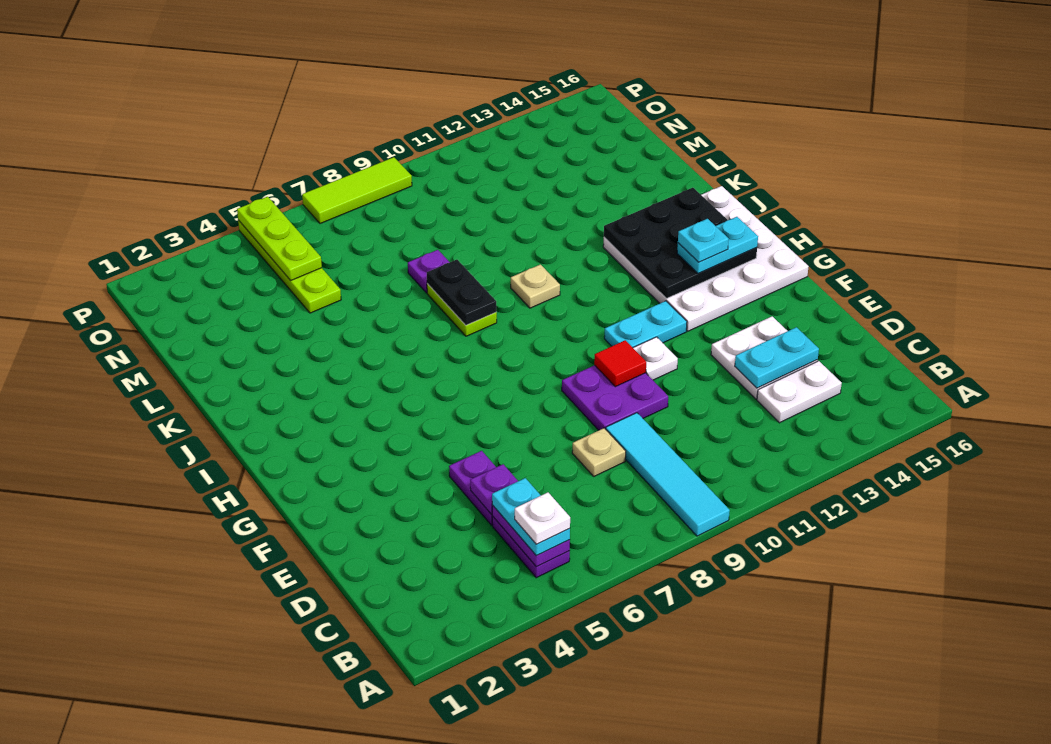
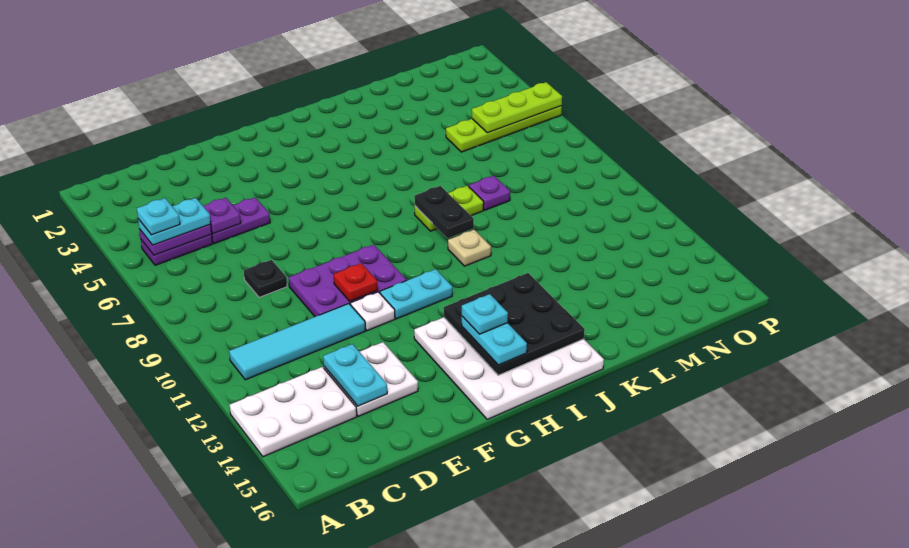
cyan 1x4 tile [606,413,730,536] -> cyan 1x4 tile moved to [229,304,365,380]
white 1x1 plate [515,492,570,544] -> cyan 1x1 plate [137,198,180,235]
white 1x2 plate [757,361,842,423] -> white 2x3 plate [230,367,357,457]
tan 1x1 plate [572,428,626,476] -> black 1x1 plate [244,260,287,297]
purple 2x2 plate [562,365,668,430] -> purple 2x3 plate [289,245,407,317]
red 1x1 tile [594,340,646,387] -> red 1x1 plate [334,263,378,301]
cyan 1x2 plate [604,301,687,347] -> cyan 1x2 plate turned to [380,269,452,319]
black 1x2 plate [427,260,496,325] -> black 1x2 plate turned to [414,186,474,238]
lime 1x3 tile [302,157,412,224] -> none

